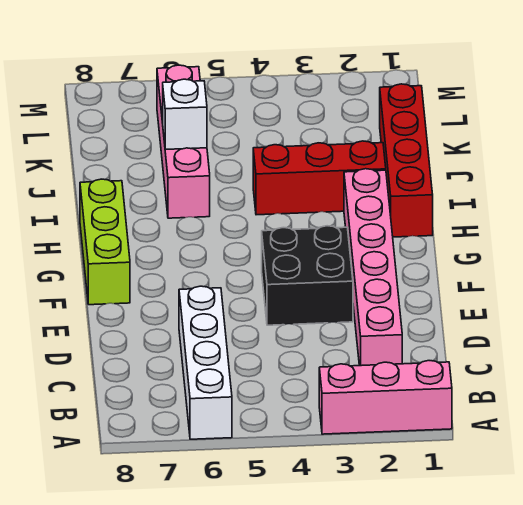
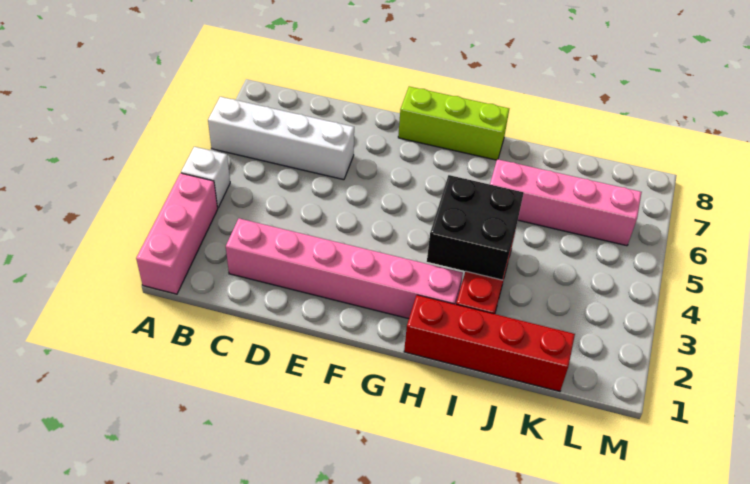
black 2x2 brick [262,226,353,325] -> black 2x2 brick moved to [427,175,524,280]
white 1x1 brick [163,79,207,150] -> white 1x1 brick moved to [181,147,230,208]

